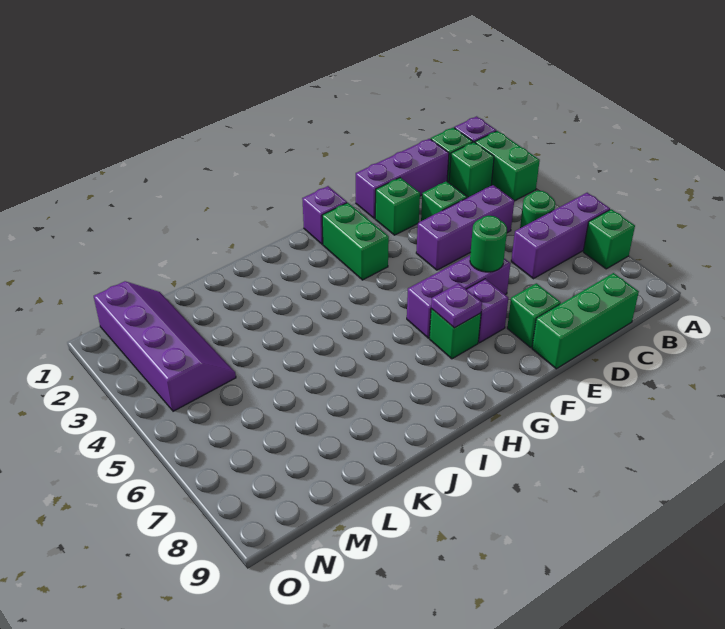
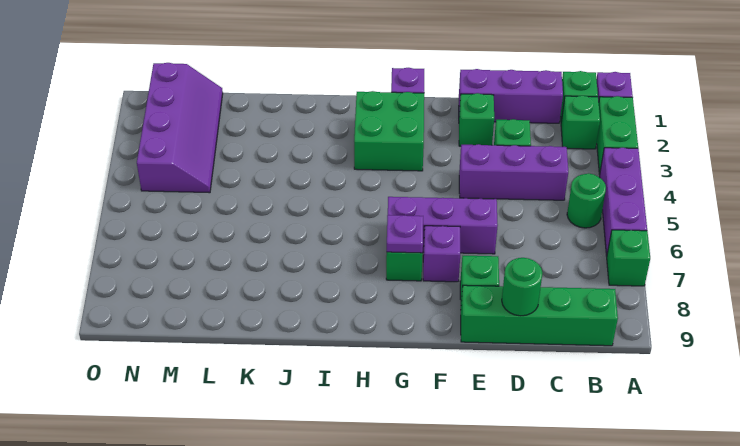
purple 1x3 brick [511,193,610,279] -> purple 1x3 brick turned to [600,148,647,256]
green 1x3 brick [532,273,639,369] -> green 1x4 brick [461,285,618,346]
green 1x1 round brick [470,216,507,272] -> green 1x1 round brick moved to [502,258,542,316]
green 1x2 brick [322,203,389,280] -> green 2x2 brick [354,91,424,171]

